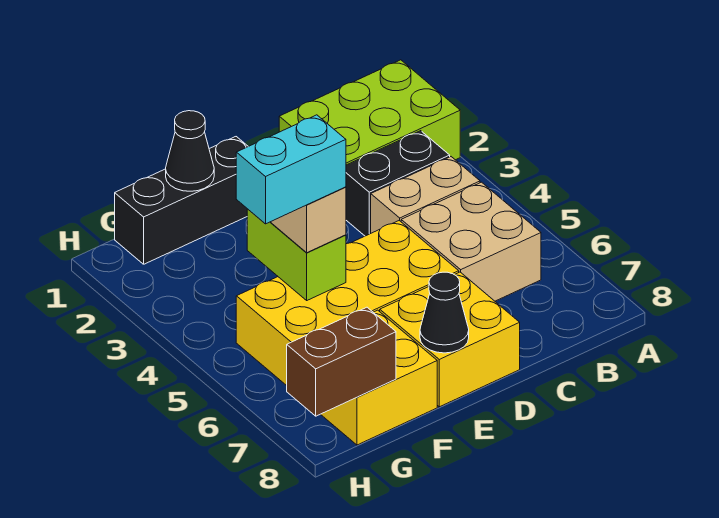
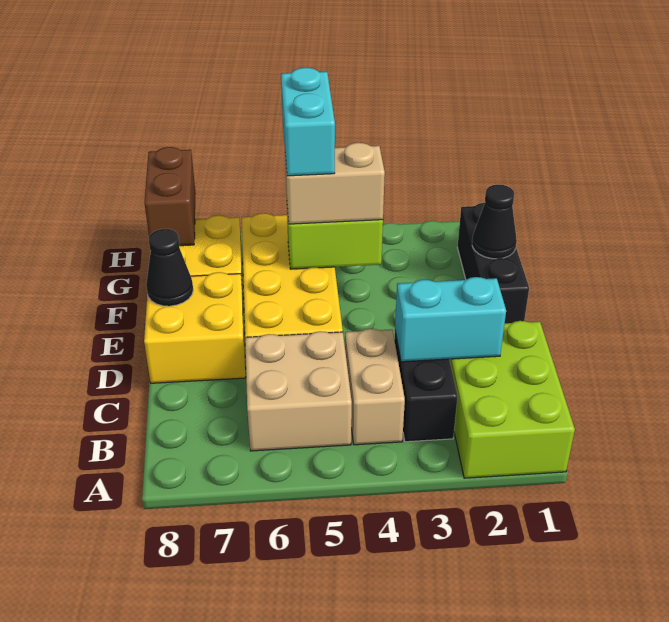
none -> cyan 1x2 brick [395,277,506,362]

